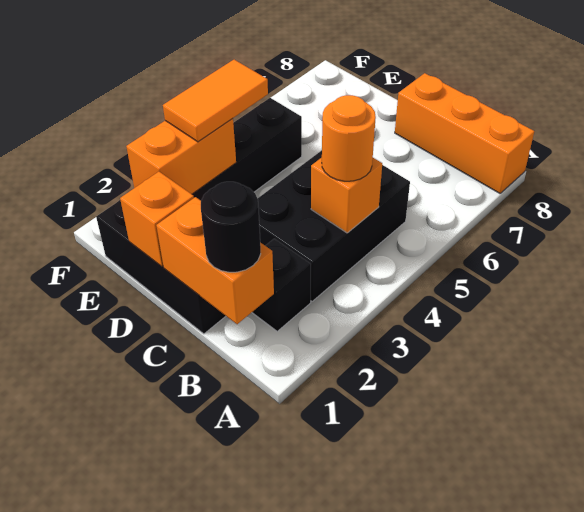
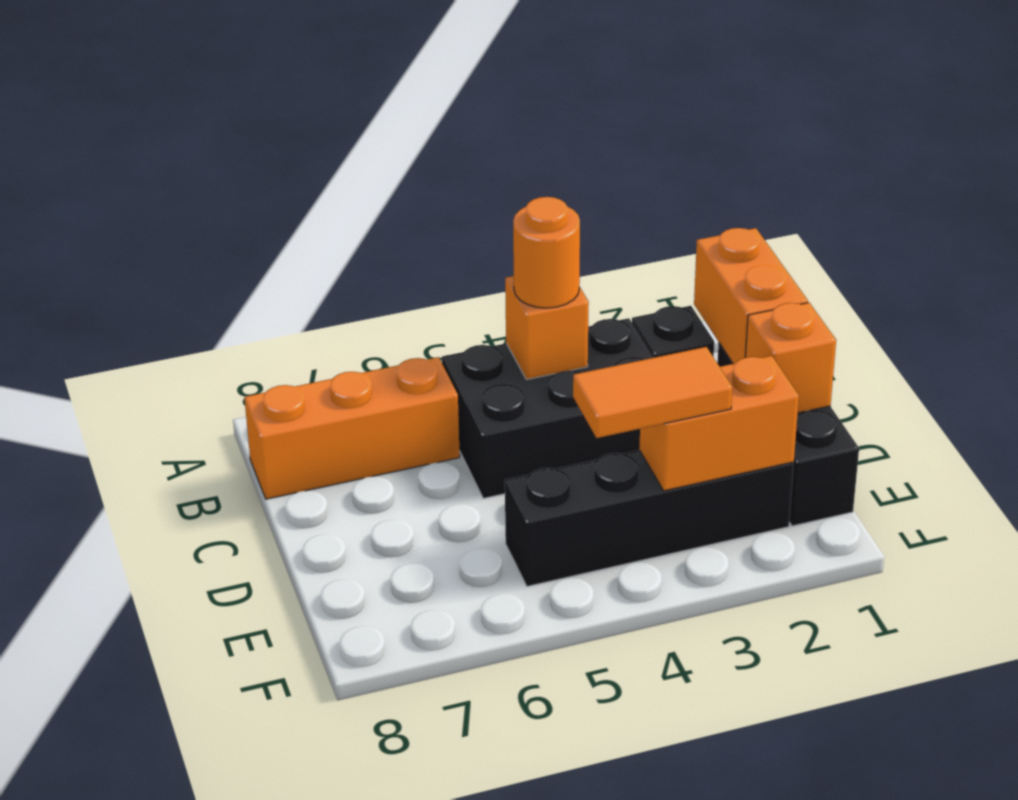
orange 1x3 brick [395,73,534,193] -> orange 1x3 brick turned to [244,357,460,499]
black 1x1 round brick [201,182,261,272] -> none

